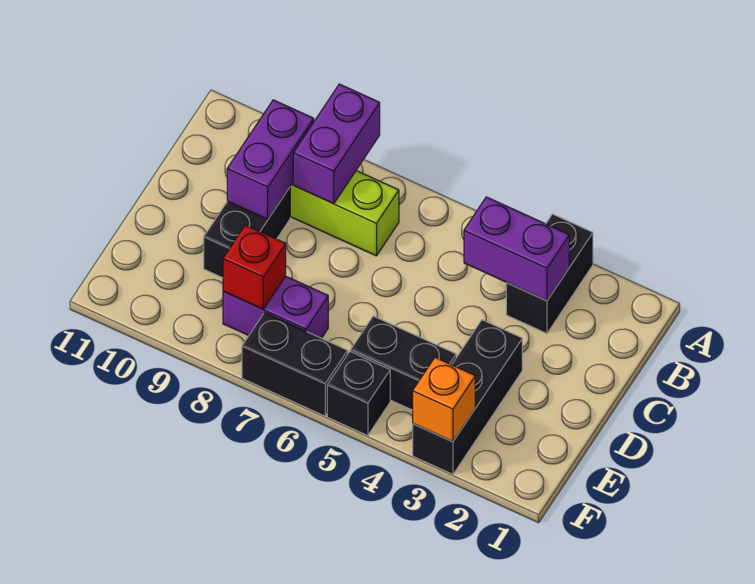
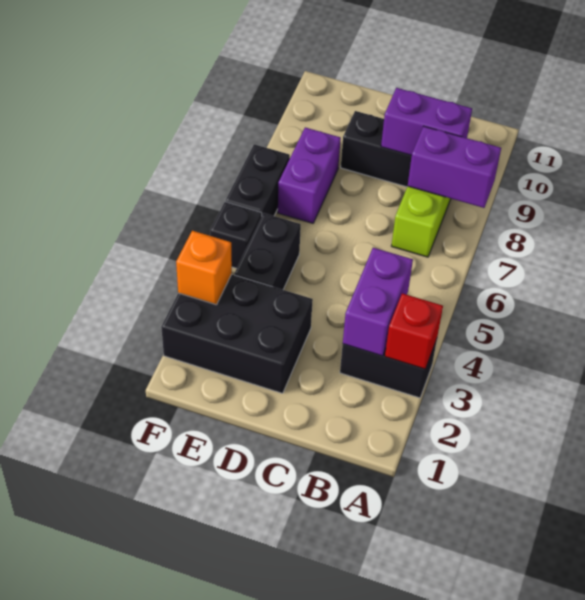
black 1x3 brick [413,320,522,474] -> black 2x3 brick [161,274,313,393]
red 1x1 brick [223,225,286,309] -> red 1x1 brick moved to [385,293,443,369]

